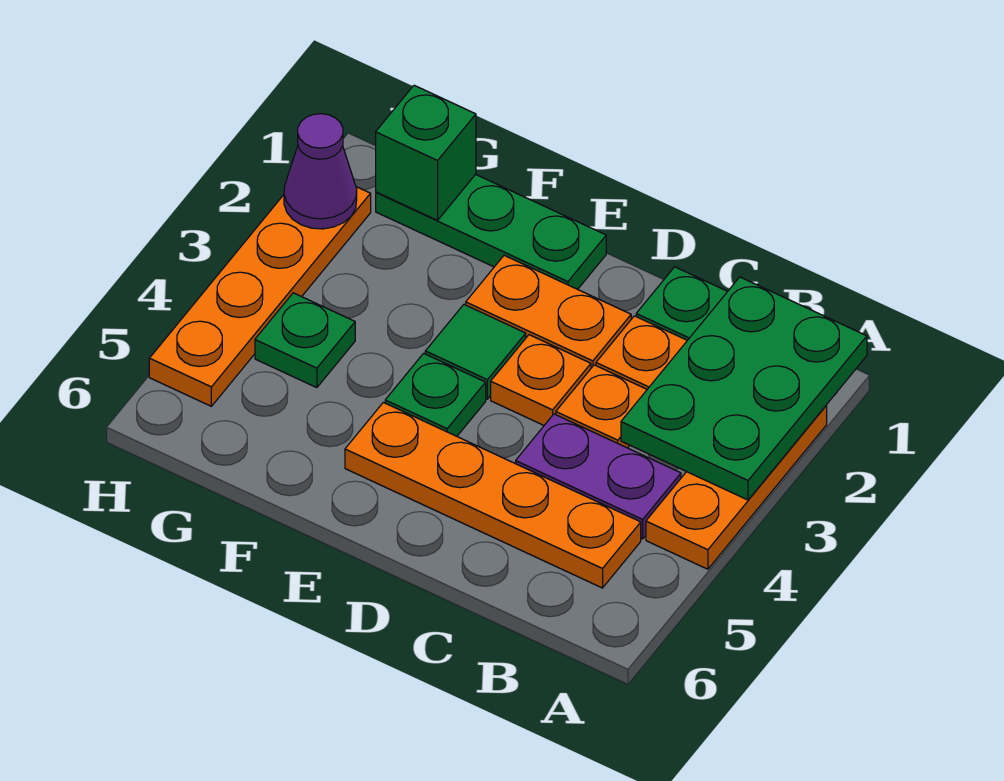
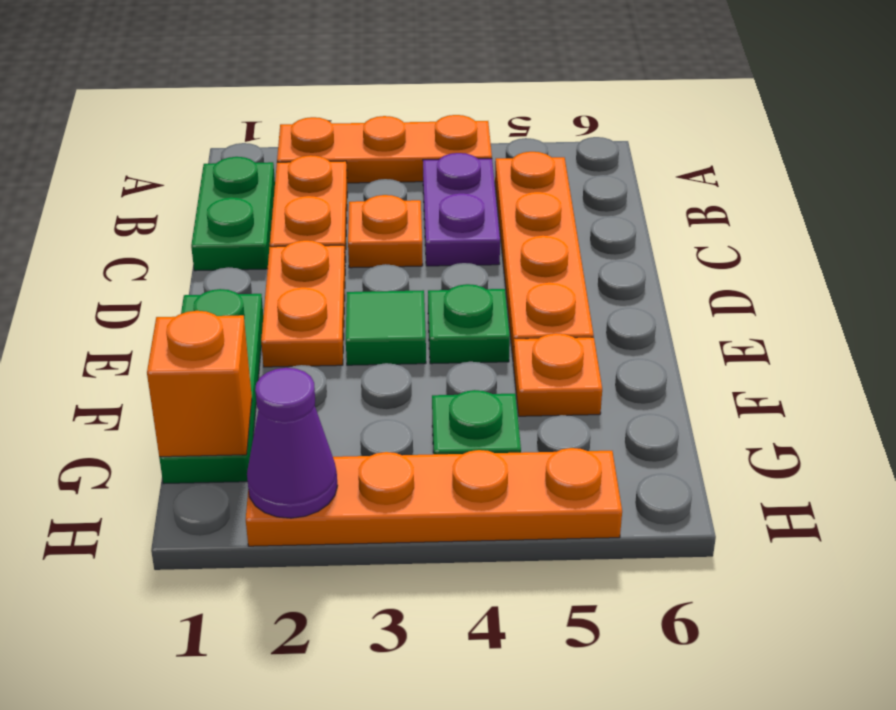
green 2x3 plate [621,277,867,500] -> none
orange 1x1 plate [491,335,591,425] -> orange 1x1 plate moved to [513,333,602,416]
green 1x1 brick [376,85,476,220] -> orange 1x1 brick [147,311,252,457]

